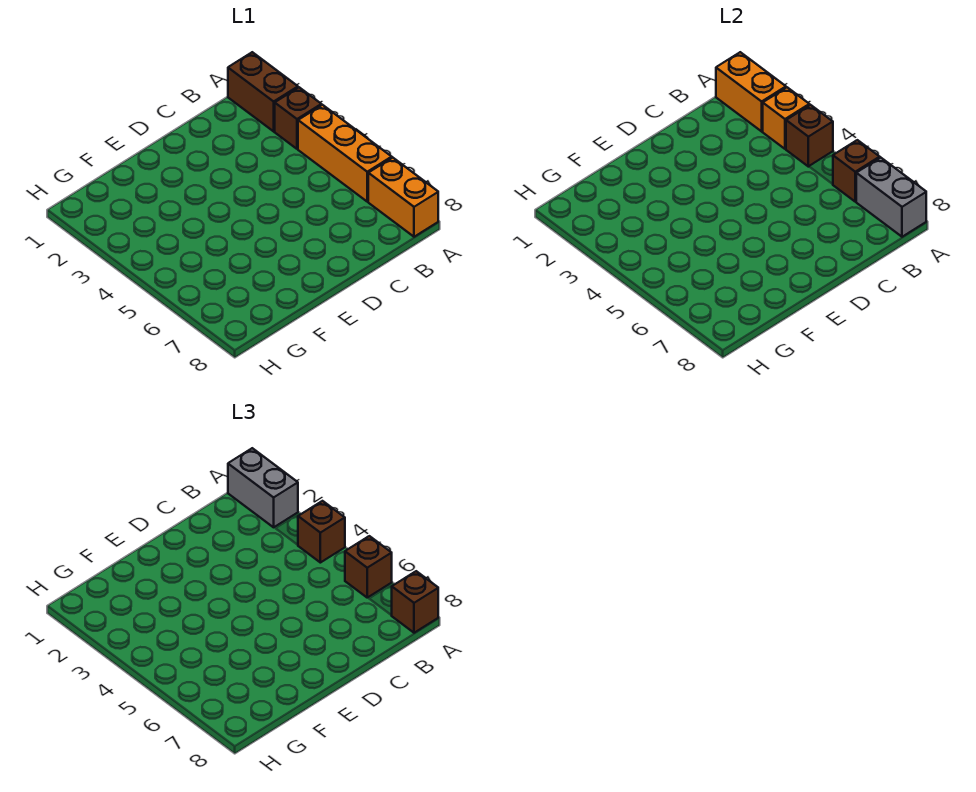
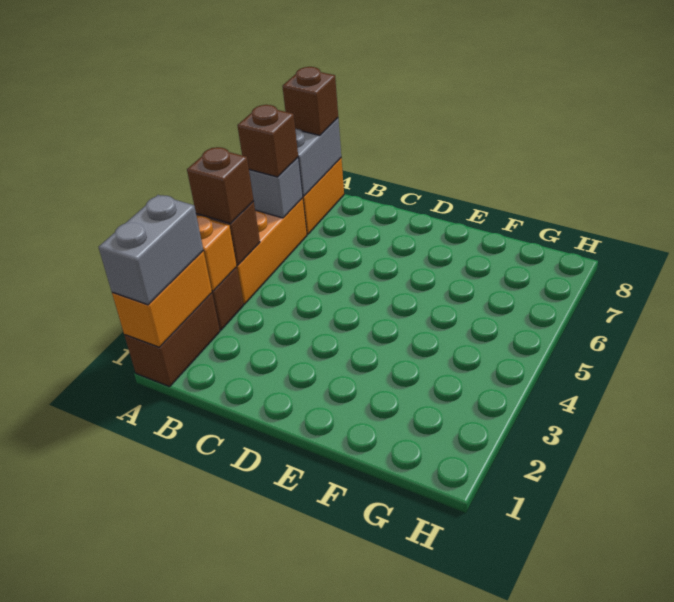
brown 1x1 brick [833,140,880,202] -> grey 1x1 brick [249,158,303,218]

